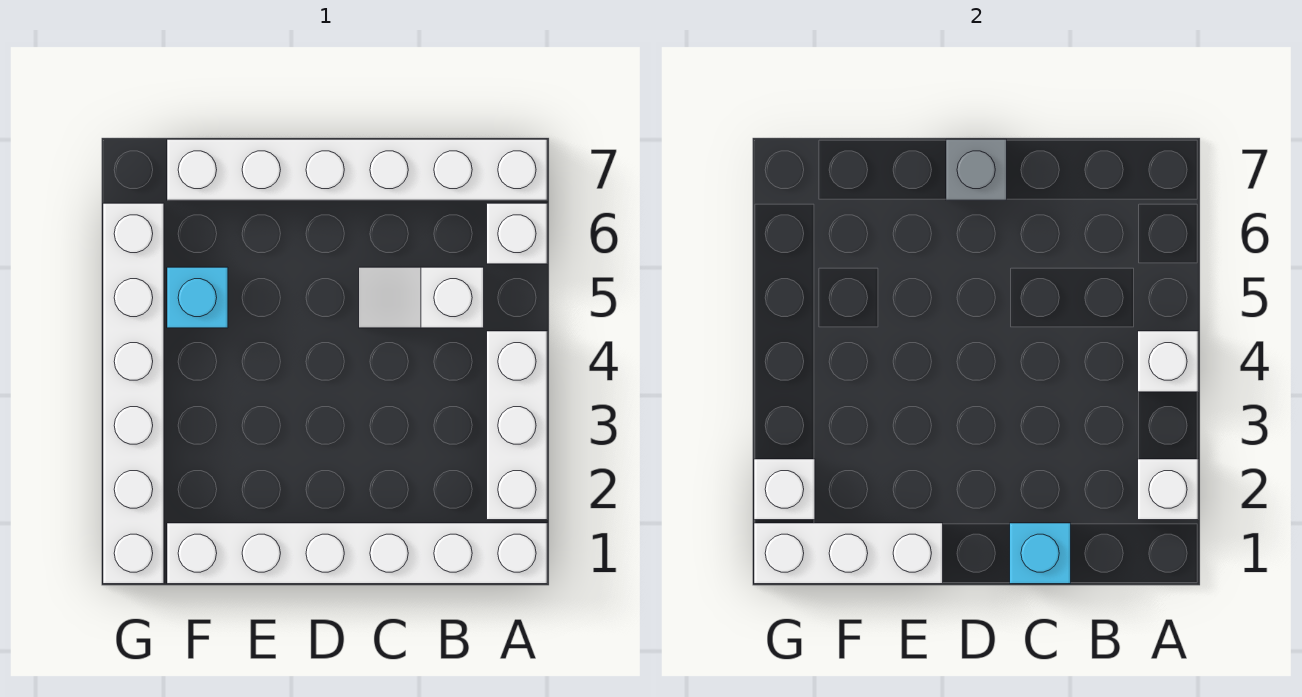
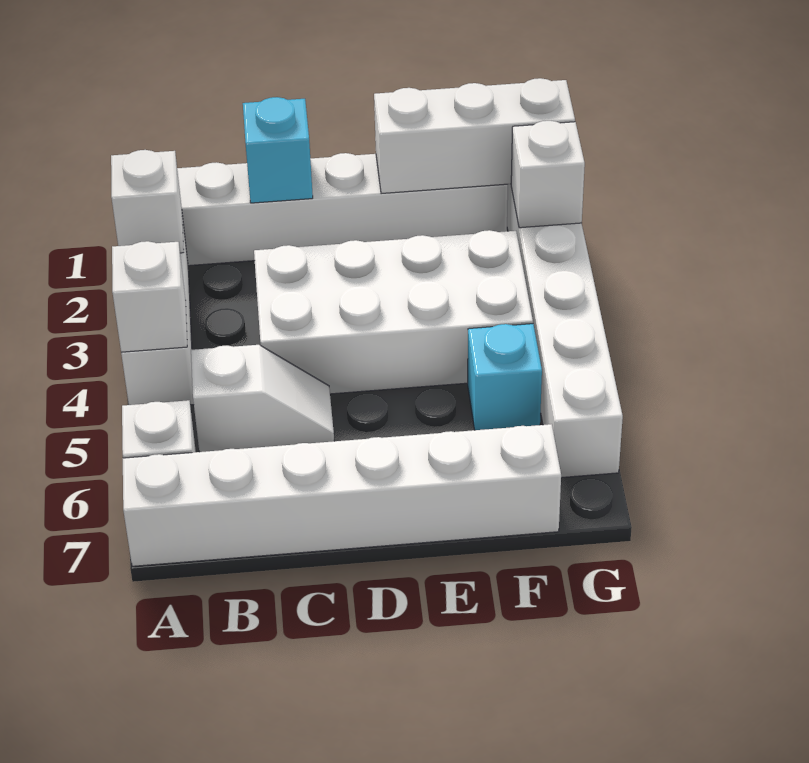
none -> white 2x4 brick [254,230,533,394]
grey 1x1 brick [946,139,1007,200] -> none

